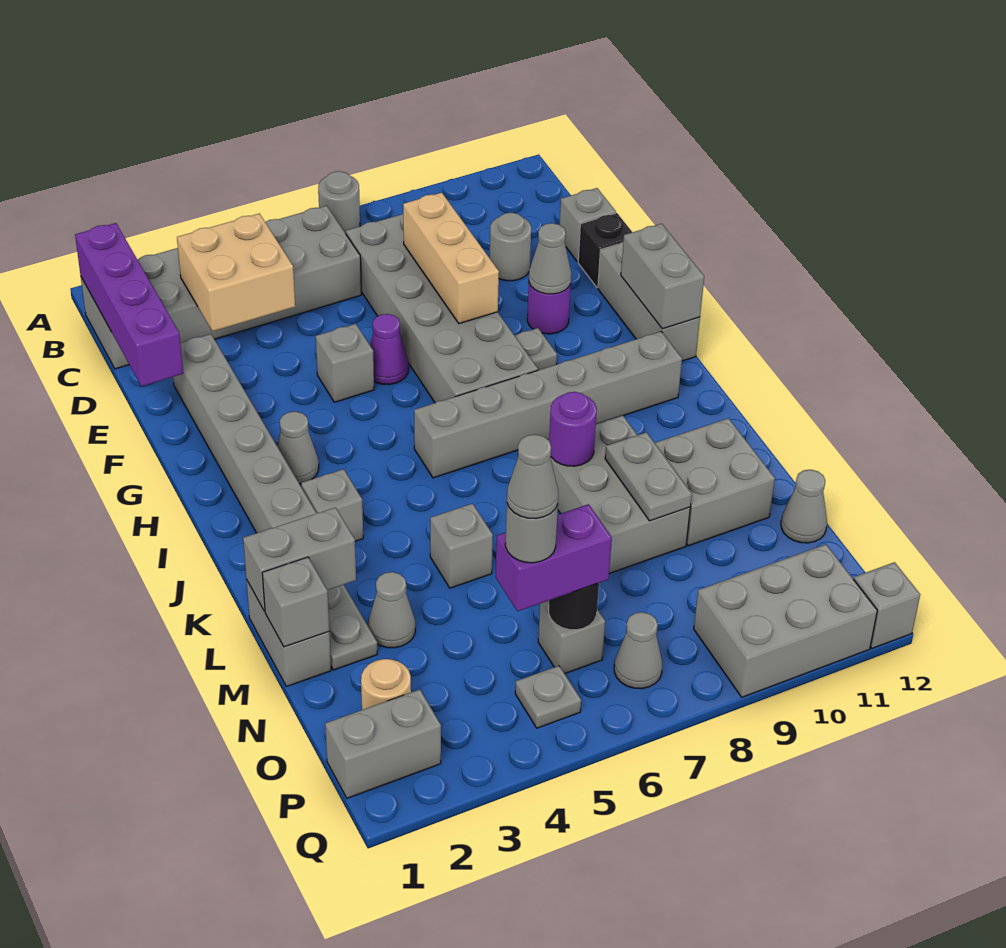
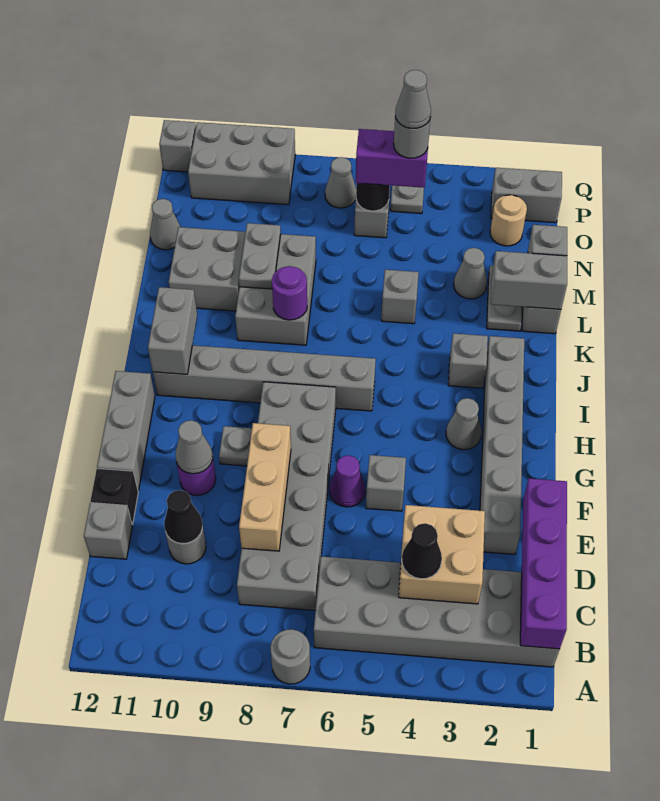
none -> black 1x1 cone [402,523,442,579]
none -> black 1x1 cone [164,490,202,544]
grey 1x2 brick [621,224,704,329] -> grey 1x2 brick moved to [148,287,197,374]

